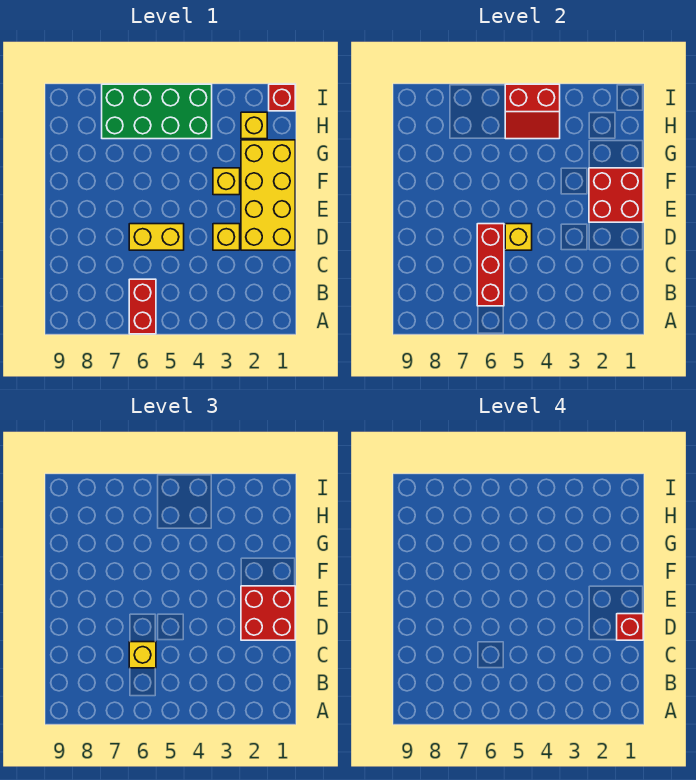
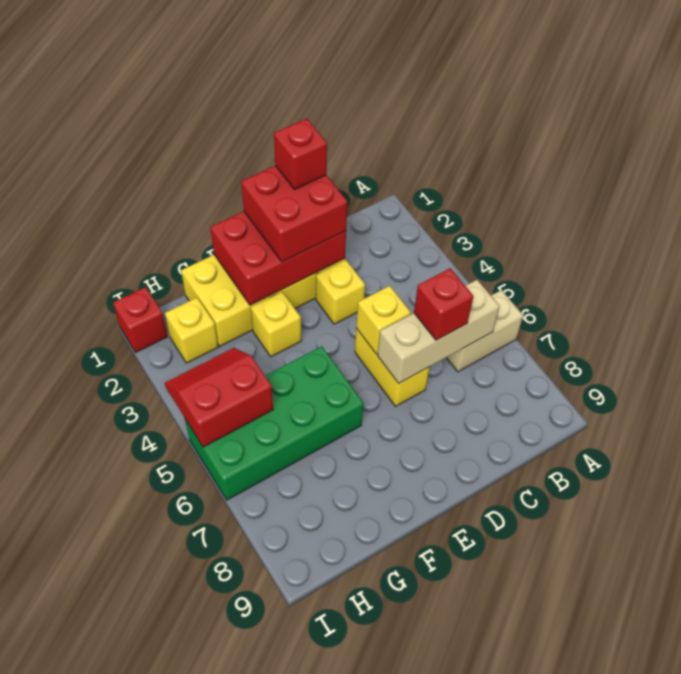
red 1x2 brick [129,279,156,334] -> tan 1x2 brick [446,290,523,372]
red 1x3 brick [477,224,504,306] -> tan 1x3 brick [378,280,500,383]
yellow 1x1 brick [129,642,156,668] -> red 1x1 brick [414,268,473,340]
red 2x2 brick [589,168,643,222] -> red 2x3 brick [210,211,346,305]
green 2x4 brick [102,84,212,139] -> green 2x4 brick turned to [185,346,363,500]
red 2x2 slope [505,84,560,139] -> red 2x2 slope turned to [165,348,273,447]

